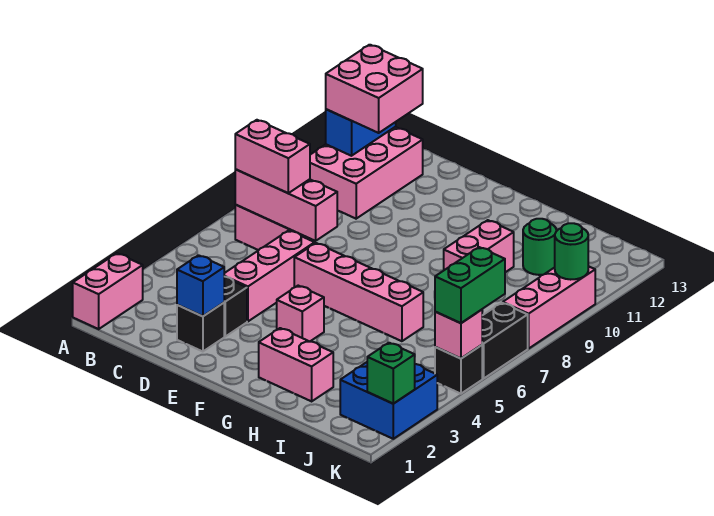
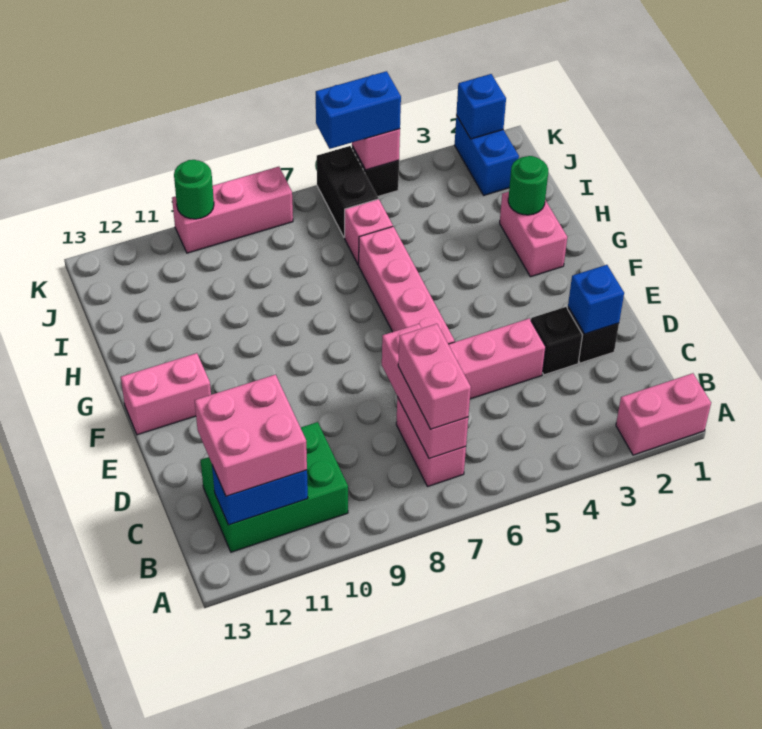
pink 2x3 brick [310,127,423,219] -> green 2x3 brick [201,422,348,552]
pink 1x1 brick [277,286,324,342] -> pink 1x1 brick moved to [345,199,393,265]
pink 1x2 brick [444,220,514,272] -> pink 1x2 brick moved to [121,353,211,435]
green 1x1 round brick [523,219,556,275] -> green 1x1 round brick moved to [508,156,548,215]
blue 2x2 brick [340,362,437,439] -> blue 1x2 brick [455,115,519,195]
green 1x1 brick [367,343,415,404] -> blue 1x1 brick [456,74,506,139]
green 1x2 brick [435,247,505,323] -> blue 1x2 brick [316,71,401,149]
black 1x2 brick [482,303,528,379] -> black 1x2 brick turned to [317,146,378,237]

